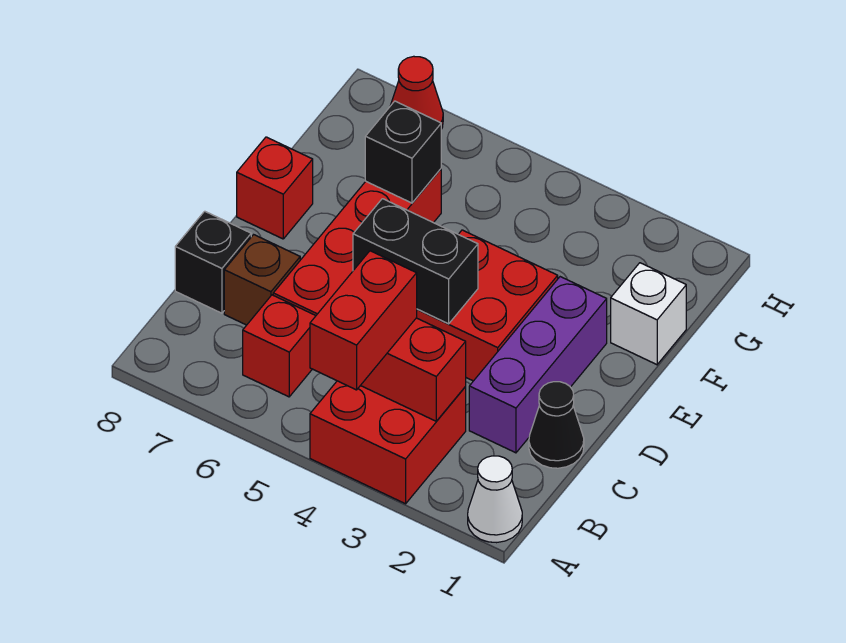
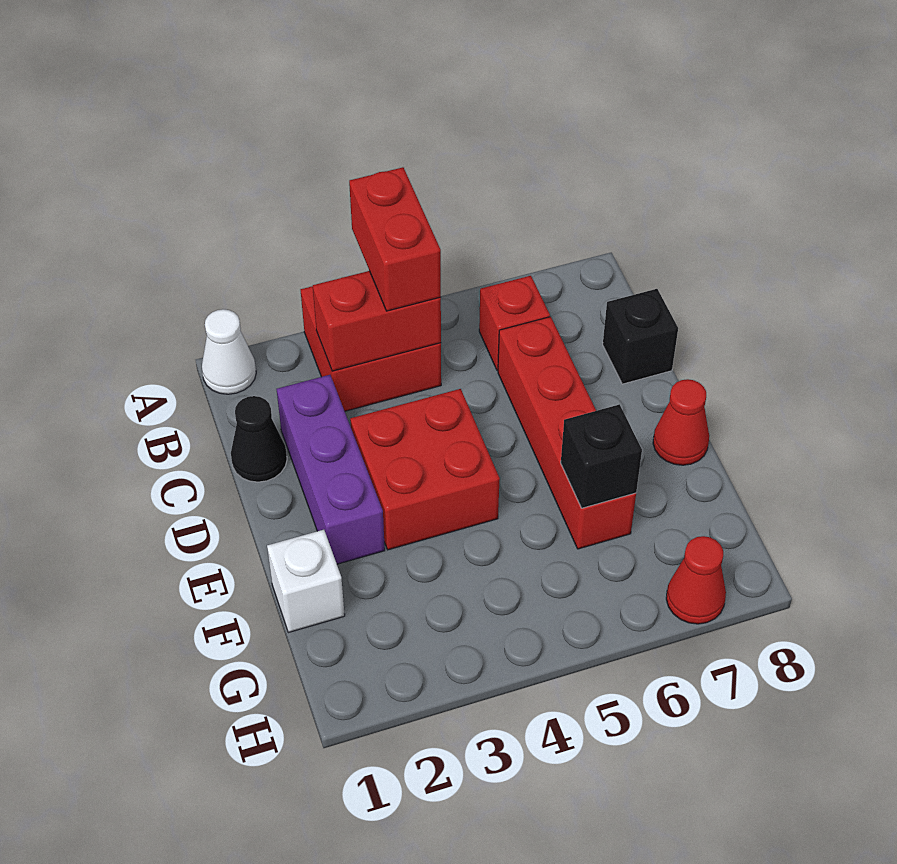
brown 1x1 brick [224,235,300,325] -> none
black 1x2 brick [353,199,478,324] -> none
red 1x1 brick [237,137,313,239] -> red 1x1 cone [653,379,709,465]

